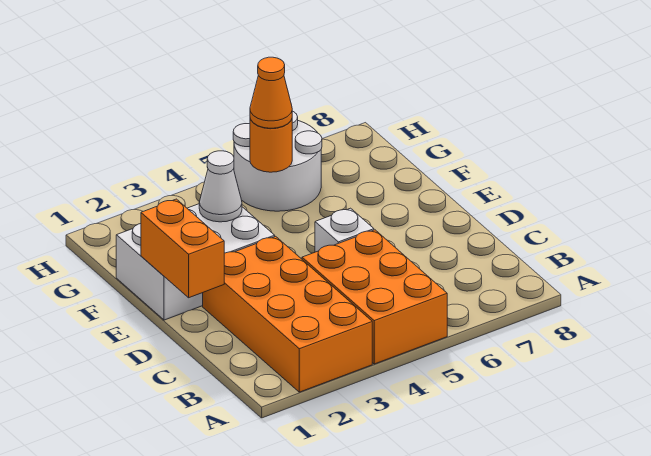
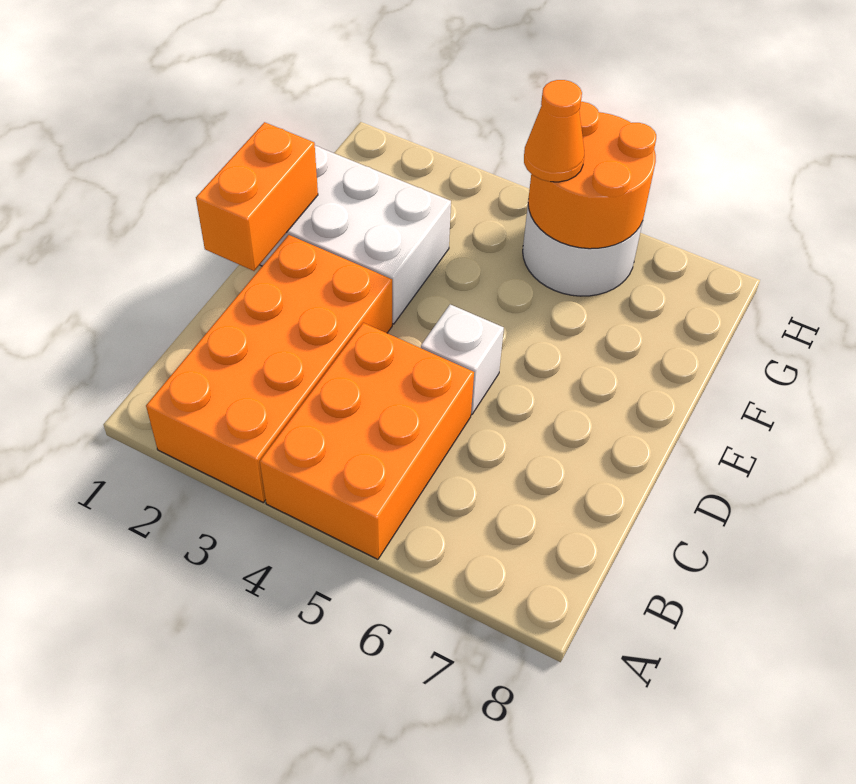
white 1x1 cone [199,151,242,222] -> none
orange 1x1 round brick [250,119,292,172] -> orange 2x2 round brick [528,102,656,249]

